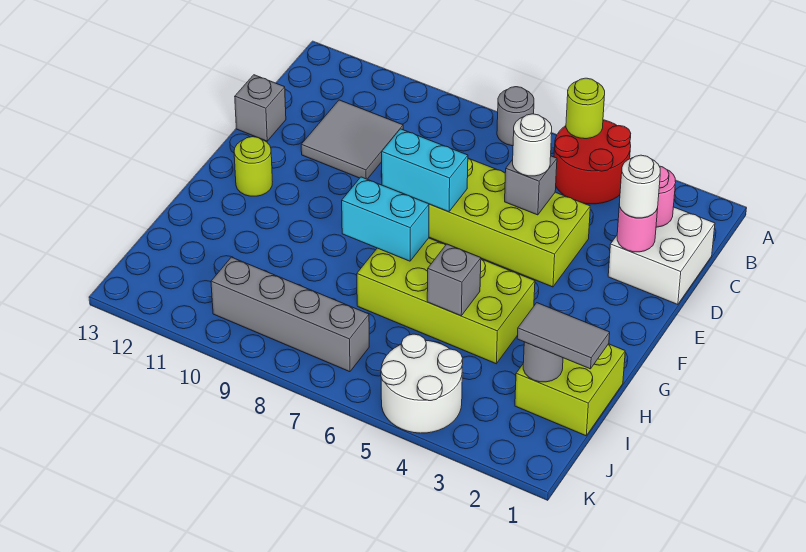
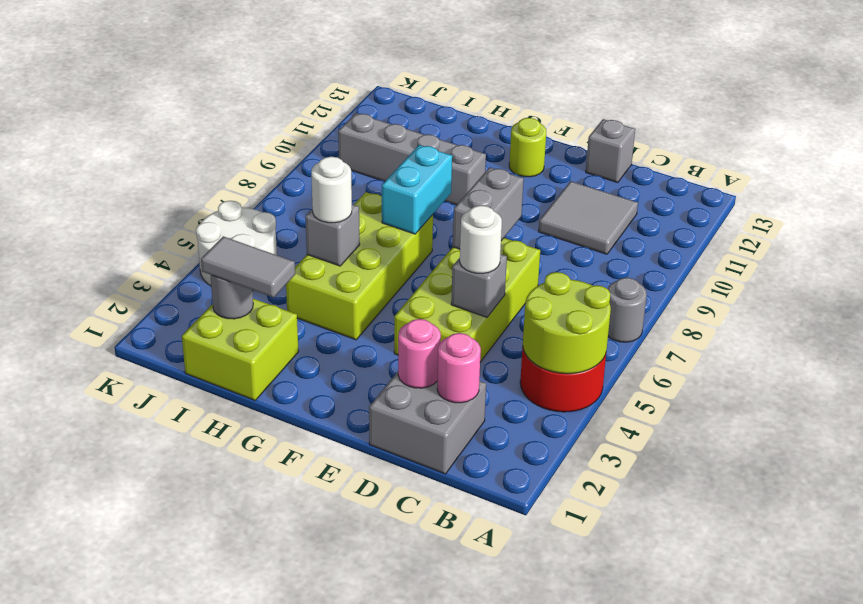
lime 1x1 round brick [566,78,605,139] -> lime 2x2 round brick [523,272,611,374]
white 2x2 brick [608,207,715,305] -> grey 2x2 brick [369,372,486,474]
white 1x1 round brick [620,155,660,218] -> white 1x1 round brick moved to [311,157,352,223]
cyan 1x2 brick [381,129,468,212] -> grey 1x2 brick [453,167,524,249]
grey 1x2 tile [517,303,610,369] -> grey 1x2 tile turned to [201,236,295,297]
grey 1x4 brick [211,257,369,372] -> grey 1x4 brick turned to [338,113,486,205]

